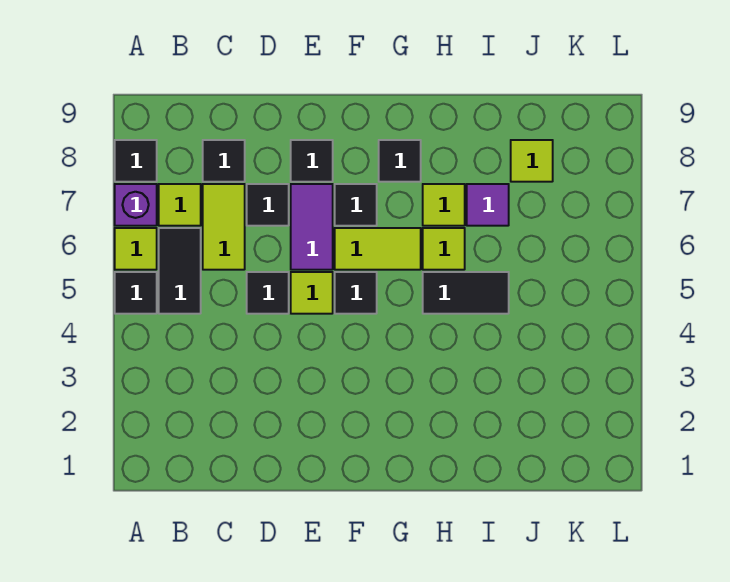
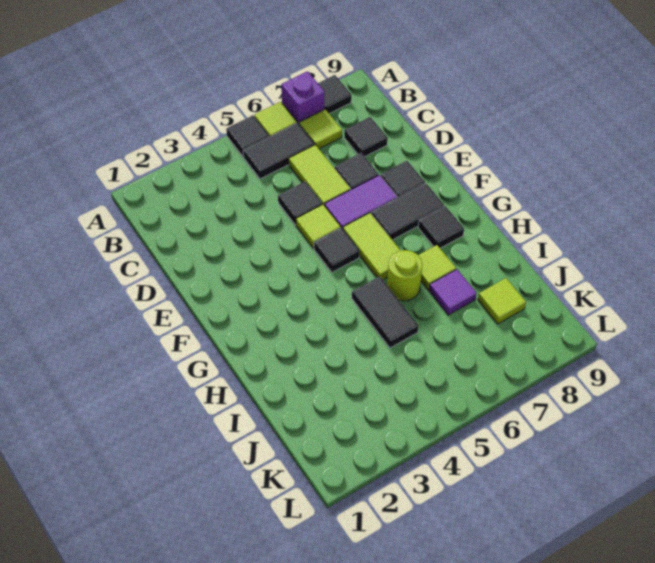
lime 1x2 tile [203,184,245,270] -> lime 1x2 tile turned to [289,145,351,206]
black 1x1 tile [335,184,377,226] -> black 1x2 tile [371,183,444,240]
lime 1x1 tile [423,228,465,270] -> lime 1x1 round brick [387,250,422,301]

